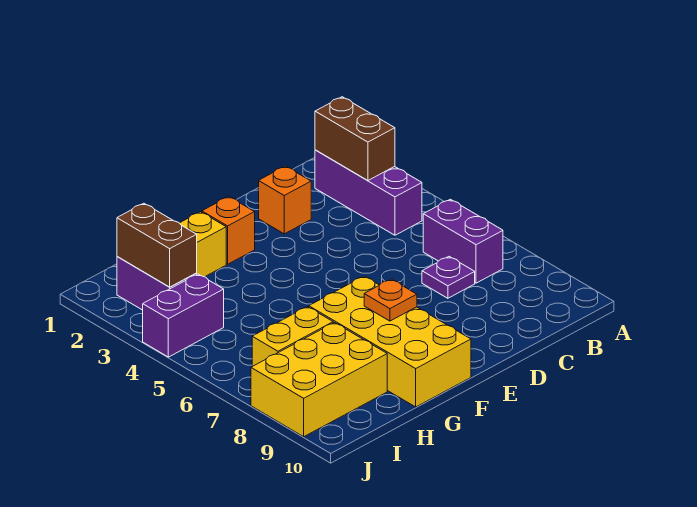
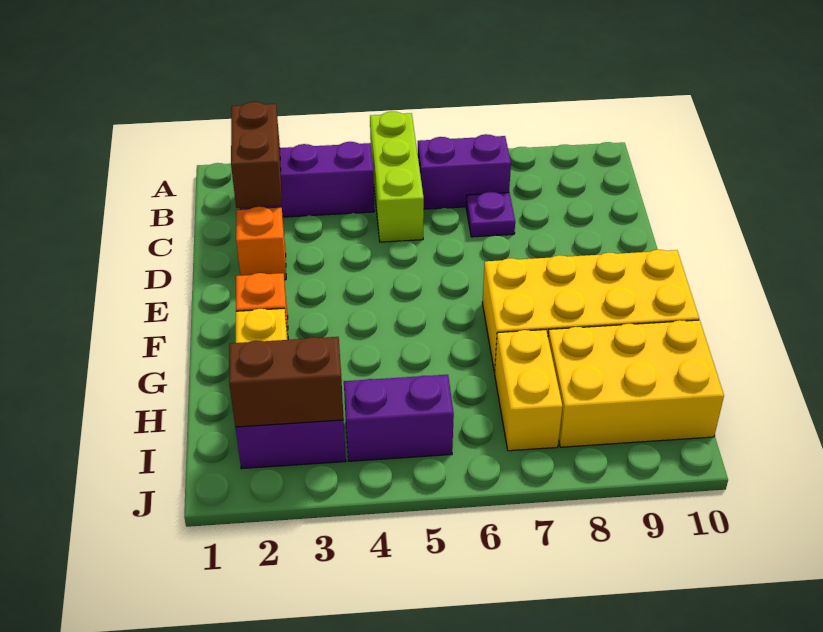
none -> lime 1x3 brick [370,112,424,242]
brown 1x2 brick [315,97,395,180] -> brown 1x2 brick turned to [231,102,282,208]
orange 1x1 plate [364,279,417,321] -> none
yellow 2x3 brick [251,323,387,437] -> yellow 2x3 brick turned to [548,320,724,447]
purple 1x2 brick [143,274,224,357] -> purple 1x2 brick turned to [344,375,454,461]

